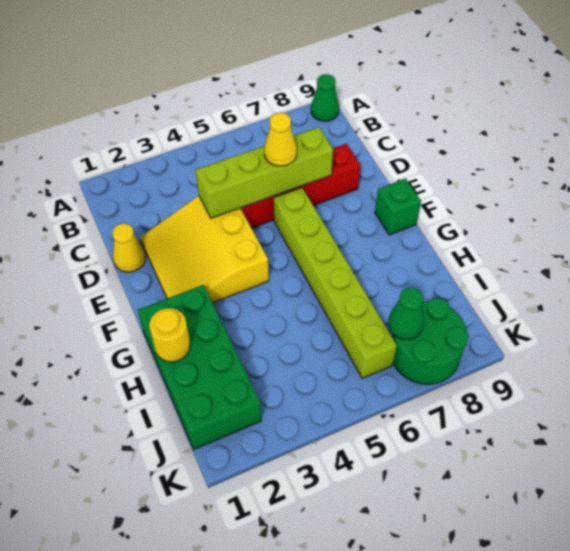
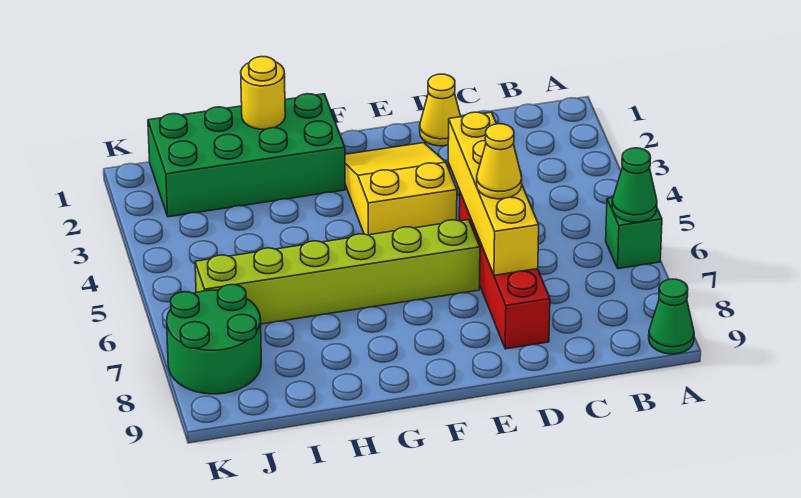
yellow 3x3 slope [140,196,269,303] -> yellow 2x3 slope [345,143,457,235]
lime 1x4 brick [196,127,333,218] -> yellow 1x4 brick [448,112,539,275]
green 1x1 brick [375,179,421,235] -> green 1x1 brick moved to [606,198,662,269]
green 1x1 cone [388,287,424,339] -> green 1x1 cone moved to [612,148,657,222]

